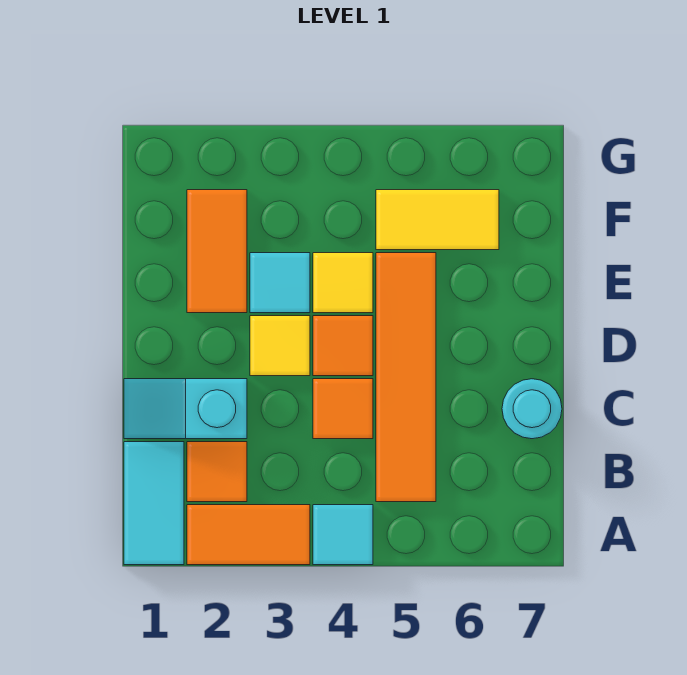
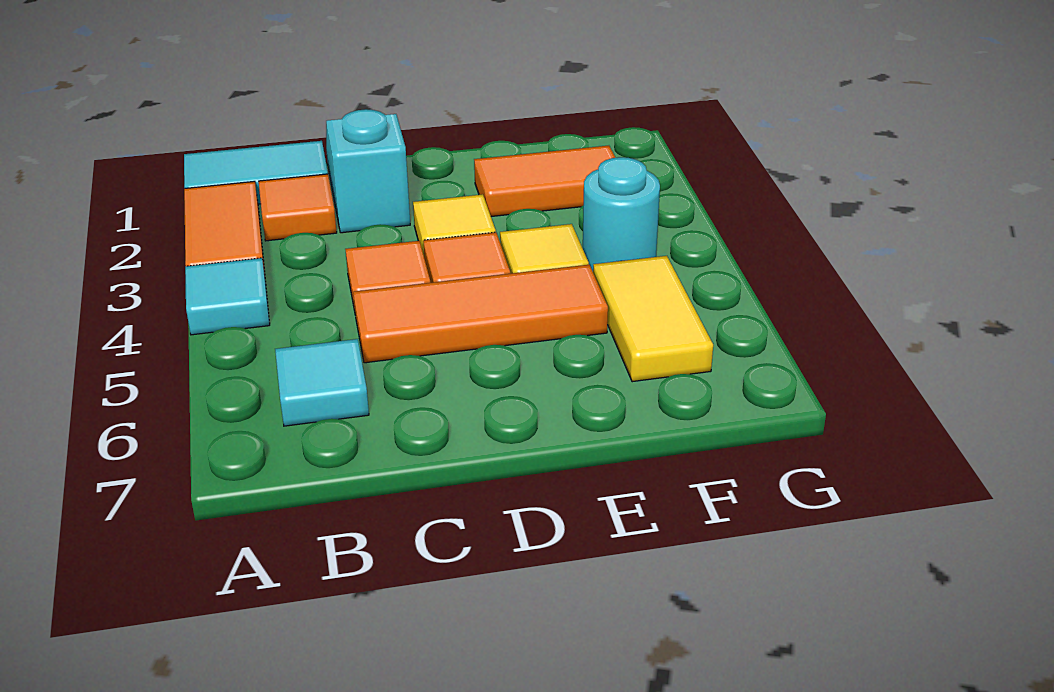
orange 1x4 tile [376,253,436,502] -> orange 1x3 tile [353,265,608,363]
cyan 1x1 round brick [502,379,562,439] -> cyan 1x1 round brick moved to [583,157,660,271]
cyan 1x1 tile [250,253,310,313] -> cyan 1x1 tile moved to [275,339,369,426]

